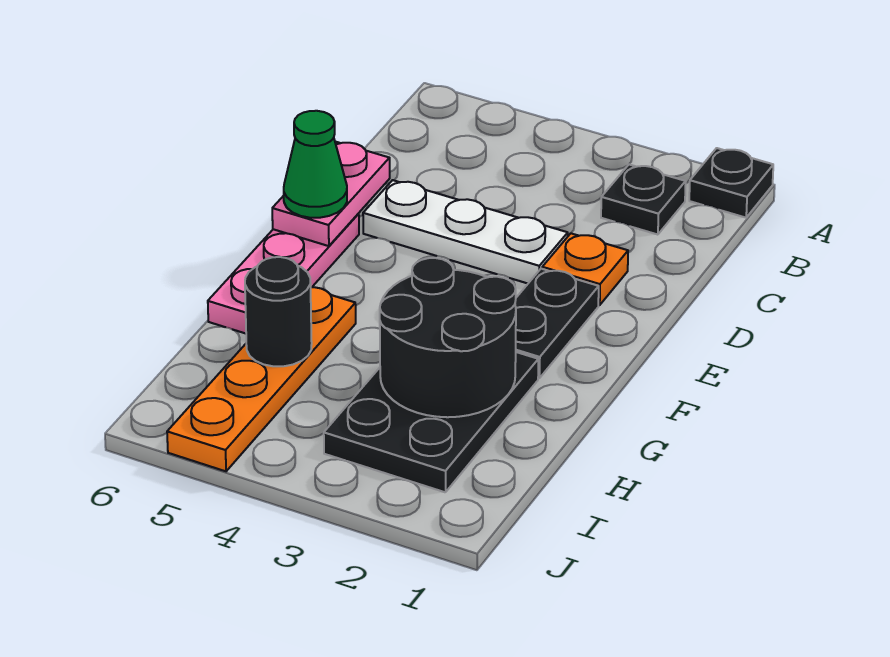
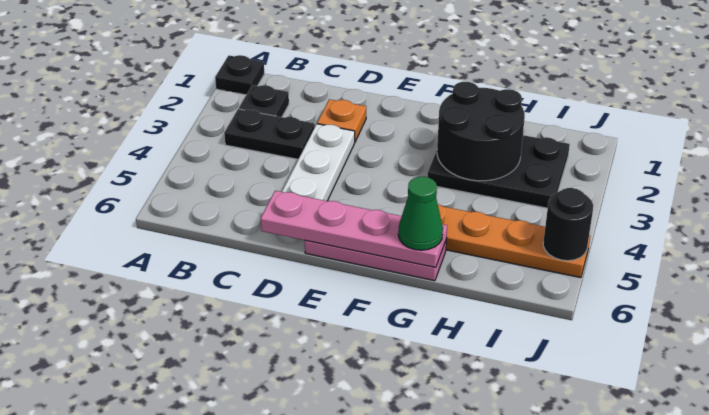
pink 1x2 plate [272,142,390,246] -> pink 1x4 plate [261,191,447,267]
black 1x2 plate [515,269,599,378] -> black 1x2 plate moved to [224,109,315,159]
green 1x1 cone [284,111,347,218] -> green 1x1 cone moved to [398,177,443,250]
black 1x1 round brick [245,257,312,366] -> black 1x1 round brick moved to [543,188,593,261]

